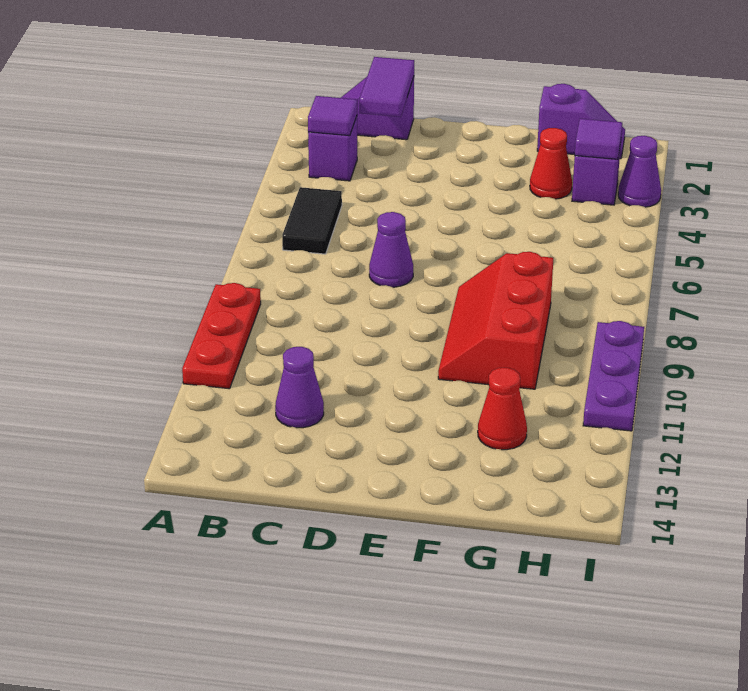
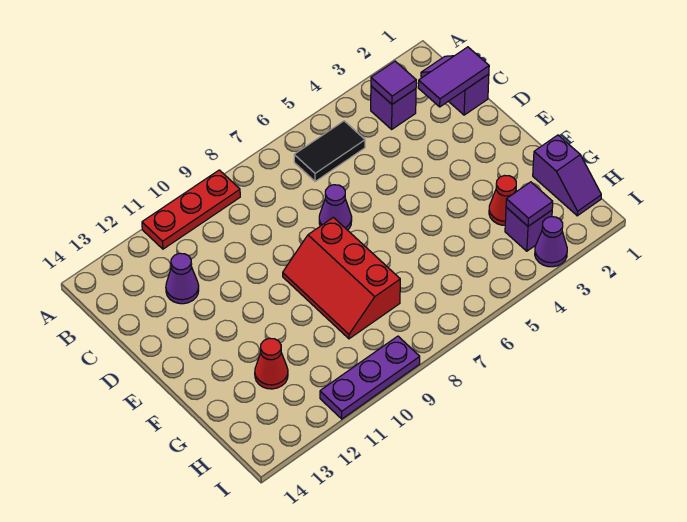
red 2x3 slope [438,252,553,389] -> red 2x3 slope turned to [283,217,400,339]

